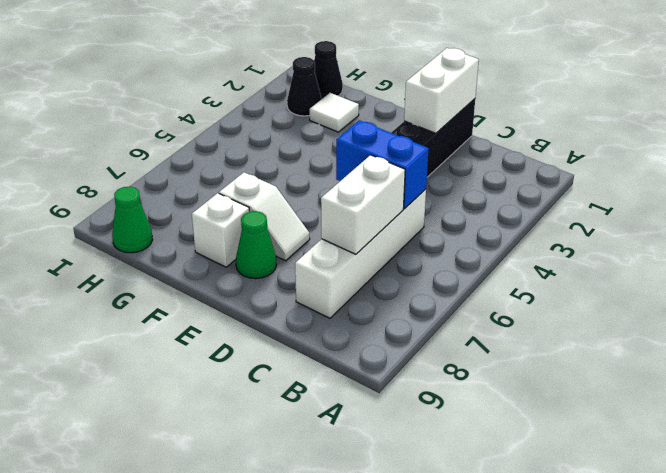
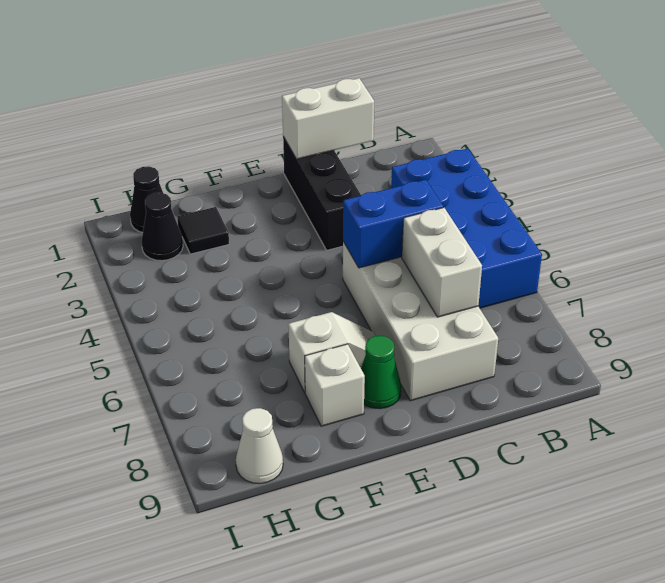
none -> blue 2x4 brick [391,148,542,308]
white 1x4 brick [295,189,426,318] -> white 2x4 brick [343,242,498,401]
white 1x2 brick [404,48,479,133] -> white 1x2 brick turned to [282,78,374,159]
white 1x1 tile [310,93,359,132] -> black 1x1 tile [177,207,229,254]
green 1x1 cone [112,187,153,253] -> white 1x1 cone [236,408,283,484]

